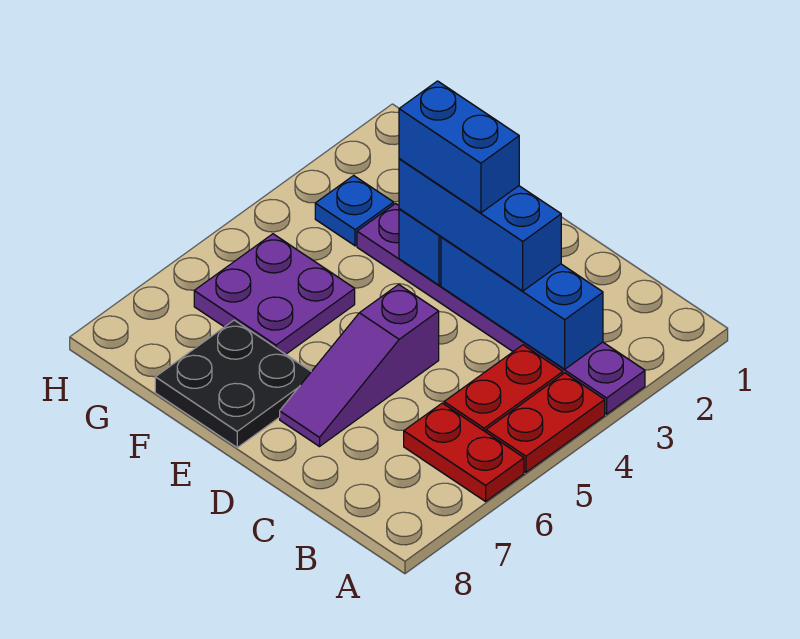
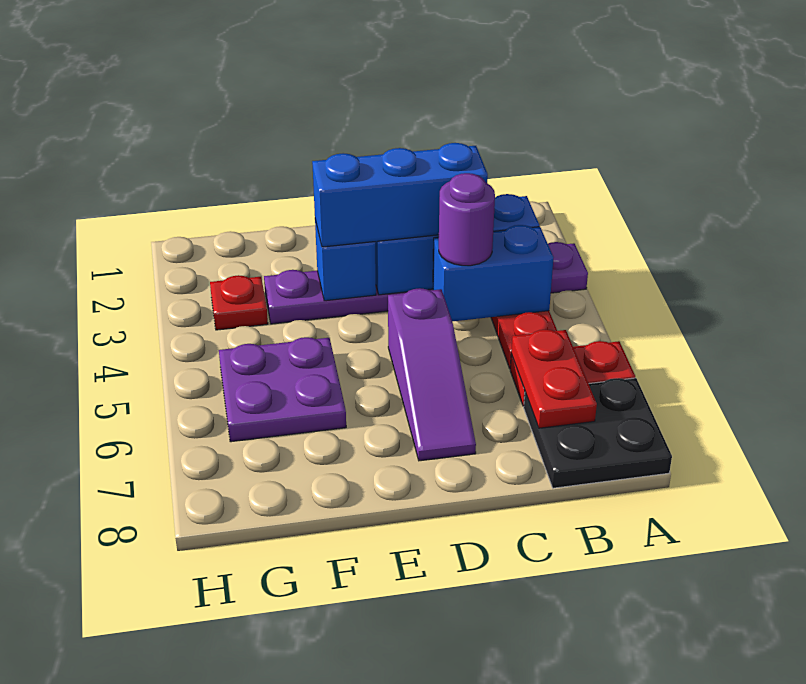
red 1x2 plate [486,373,605,472] -> red 1x2 plate moved to [511,329,597,428]
none -> purple 1x1 round brick [439,173,495,266]
blue 1x2 brick [399,81,519,213] -> blue 1x2 brick moved to [433,225,554,322]
black 2x2 plate [155,320,311,447] -> black 2x2 plate moved to [524,378,672,488]
blue 1x1 plate [315,175,394,246] -> red 1x1 plate [210,275,268,330]

